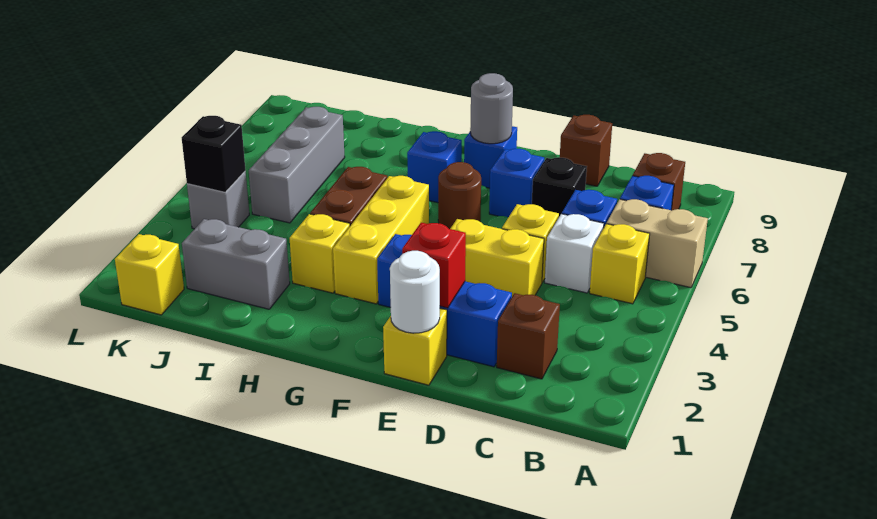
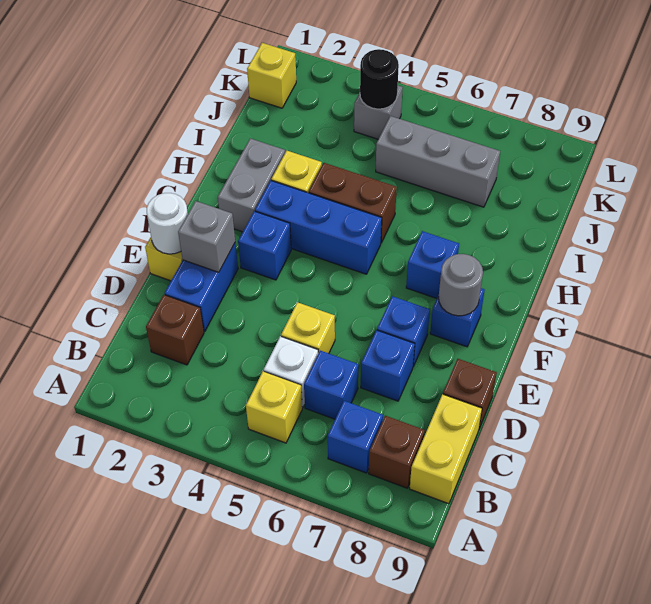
tan 1x2 brick [607,199,708,288] -> none
yellow 1x2 brick [450,219,544,296] -> yellow 1x2 brick moved to [410,394,482,504]
black 1x1 brick [532,157,587,217] -> blue 1x1 brick [361,330,415,401]
red 1x1 brick [402,223,466,308] -> grey 1x1 brick [178,201,235,272]
brown 1x1 round brick [438,162,481,229] -> none
yellow 1x3 brick [333,176,429,304] -> blue 1x3 brick [255,181,382,274]
grey 1x2 brick [182,219,290,309] -> grey 1x2 brick moved to [218,138,285,232]
black 1x1 brick [182,116,246,192] -> black 1x1 round brick [360,49,399,109]

